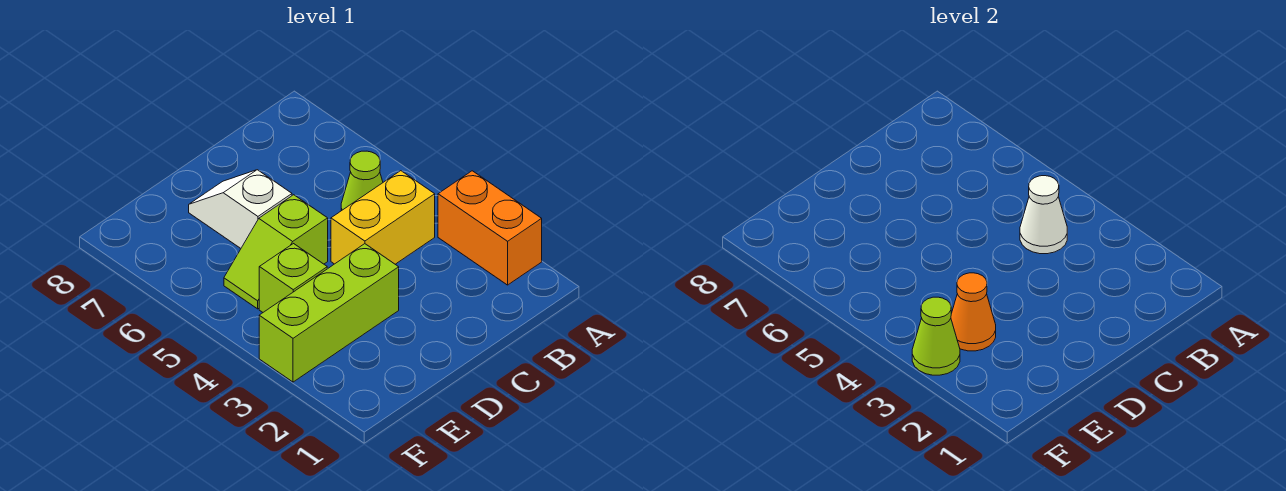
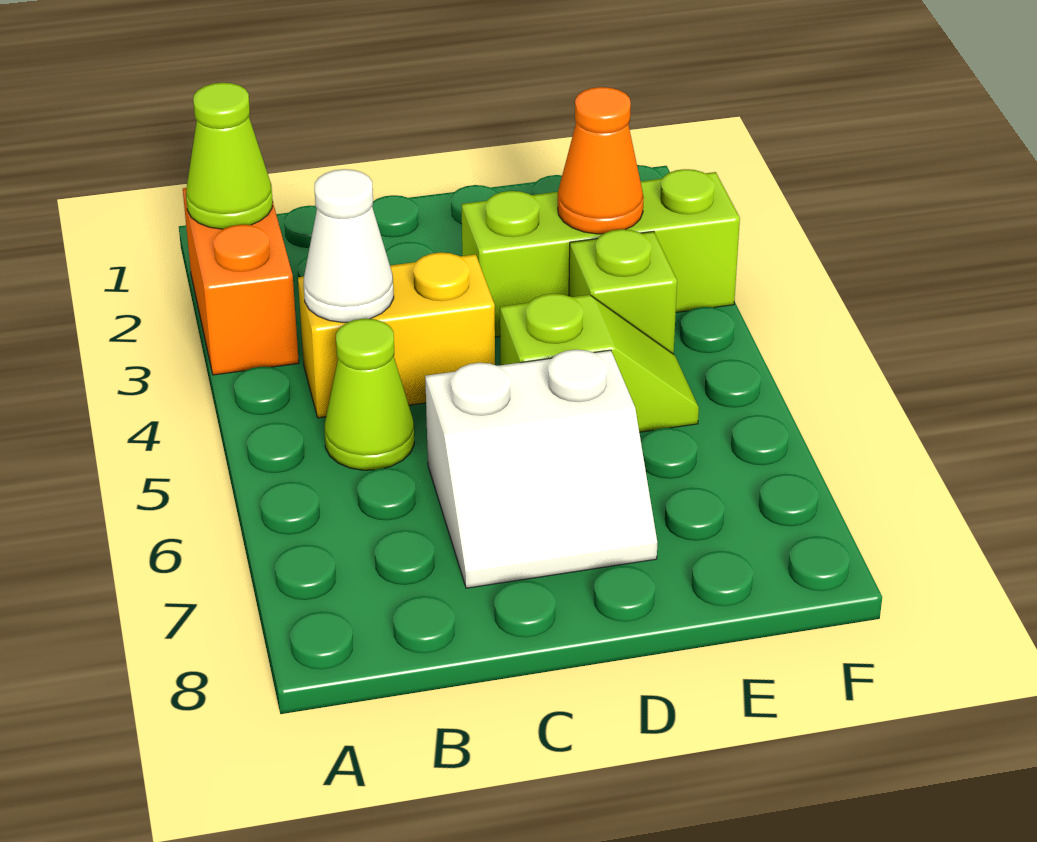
white 1x2 slope [189,170,292,248] -> white 2x2 slope [425,350,657,588]
lime 1x1 cone [912,297,960,375] -> lime 1x1 cone moved to [186,83,273,229]

